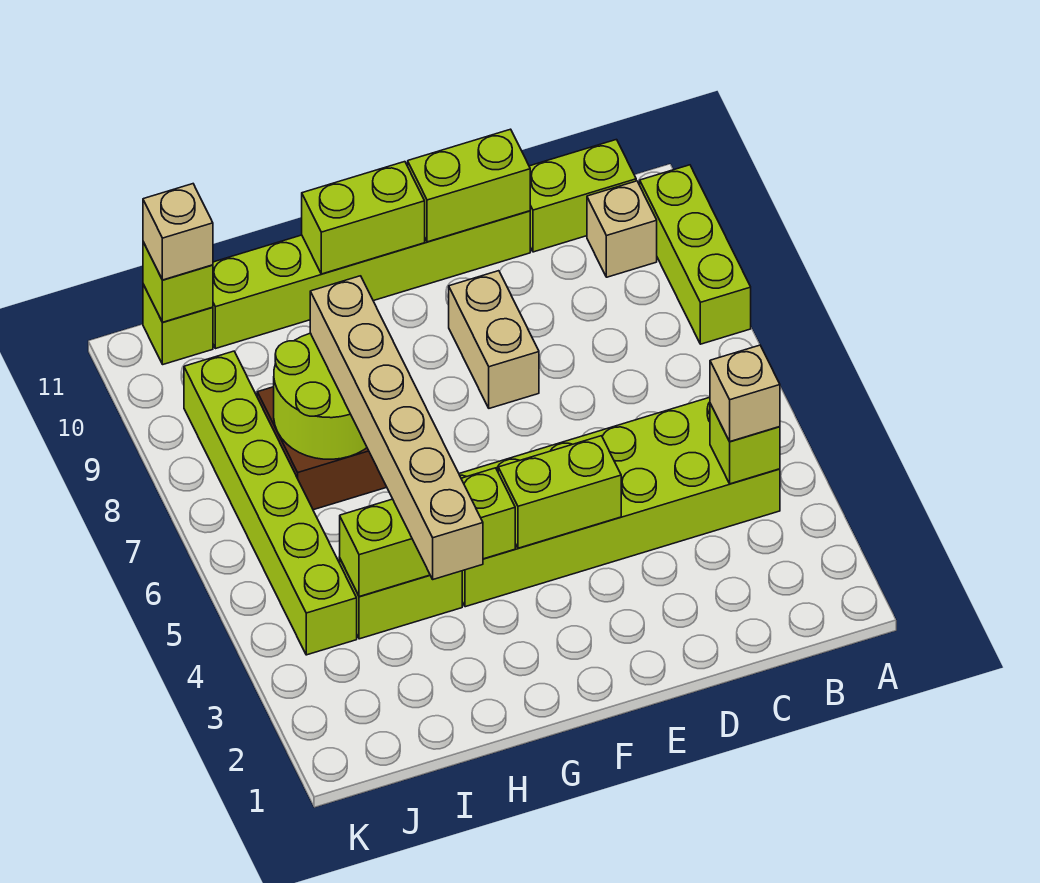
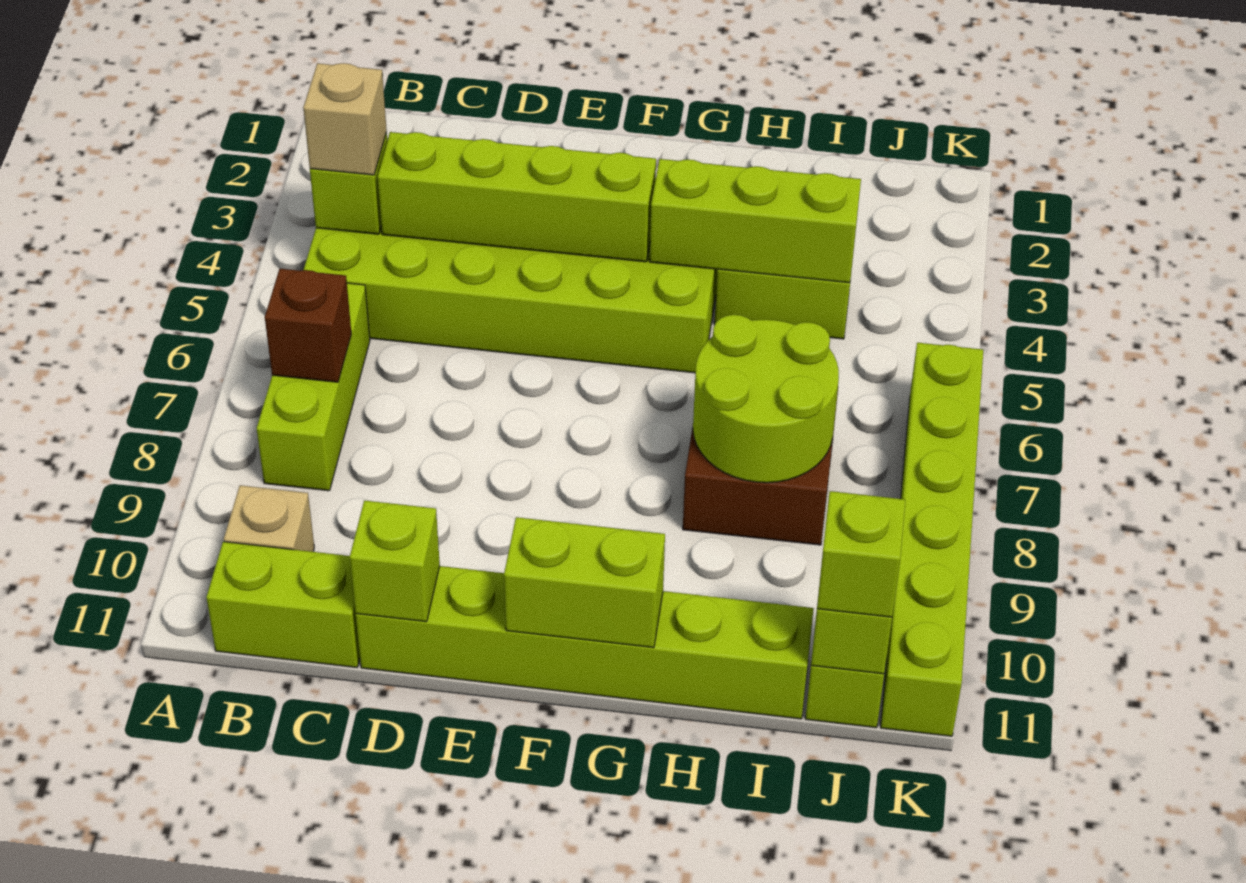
lime 1x3 brick [640,165,751,344] -> lime 1x3 brick moved to [257,283,370,491]
none -> brown 1x1 brick [265,269,351,382]
lime 1x2 brick [408,129,530,242] -> lime 1x1 brick [350,500,440,622]
lime 1x2 brick [498,436,621,548] -> lime 1x4 brick [378,132,656,262]
tan 1x2 brick [449,271,539,408] -> none
tan 1x6 brick [310,276,483,579] -> none
lime 1x6 brick [184,351,357,655] -> lime 1x6 brick moved to [881,343,983,736]
tan 1x1 brick [143,184,213,280] -> lime 1x1 brick [817,491,905,617]

